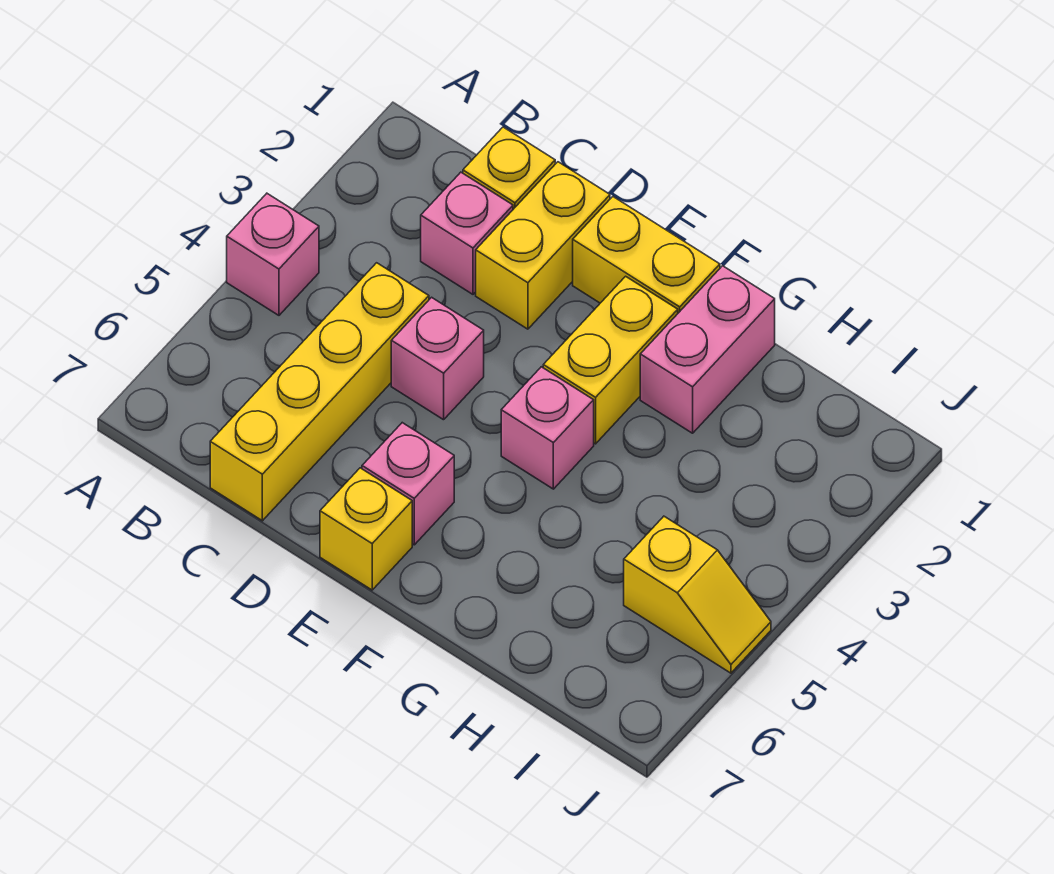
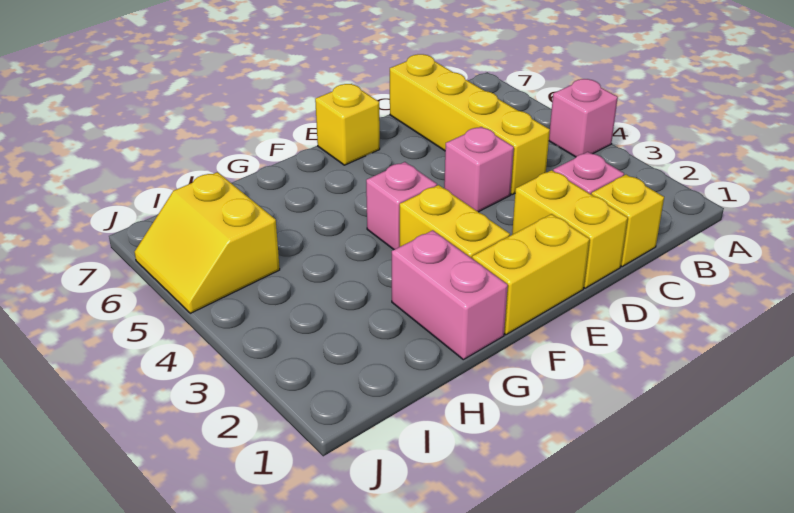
pink 1x1 brick [362,423,454,545] -> none
yellow 1x2 slope [624,516,771,673] -> yellow 2x2 slope [135,172,280,313]

